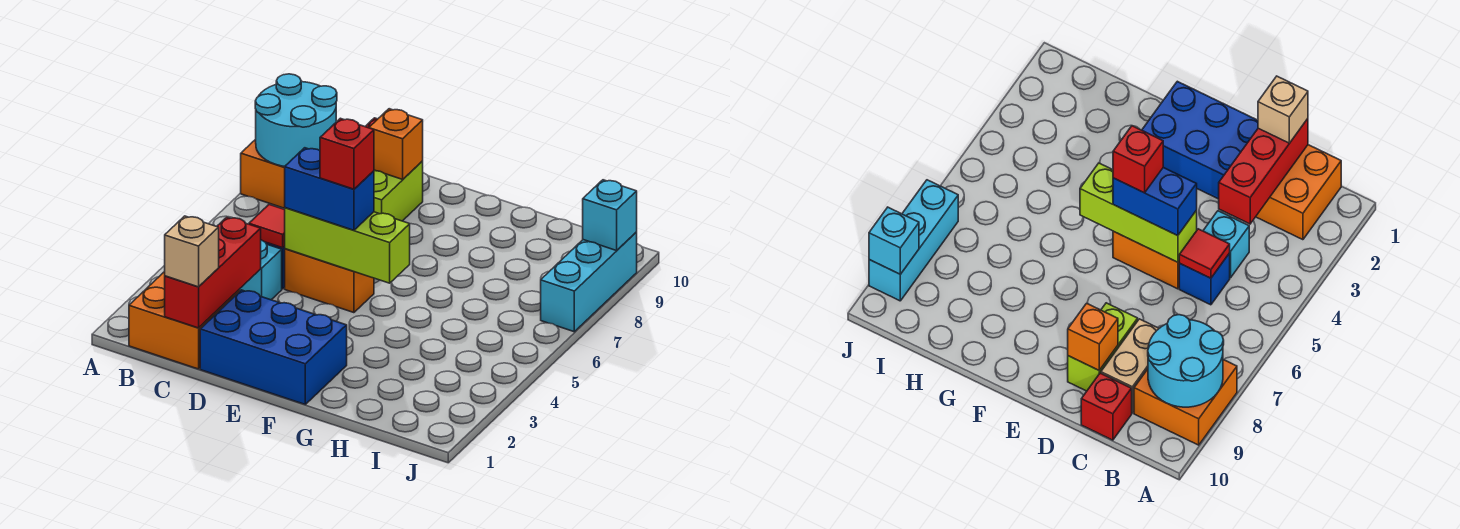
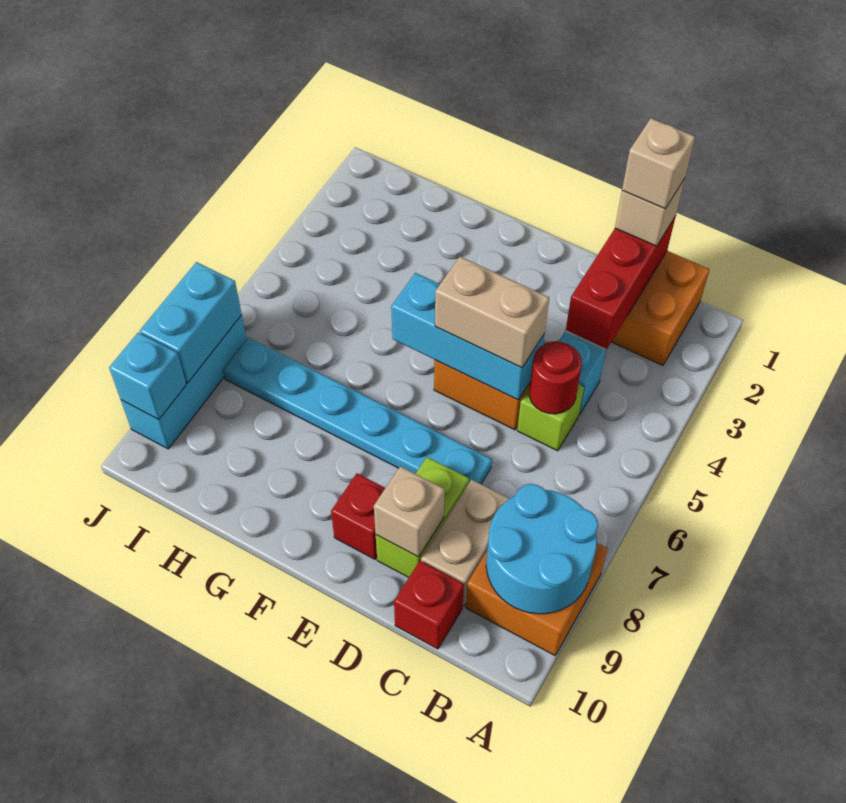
none -> tan 1x1 brick [622,118,695,209]
blue 1x1 brick [1179,253,1230,305] -> lime 1x1 brick [517,384,584,451]
red 1x1 tile [249,204,285,248] -> red 1x1 round brick [529,342,582,414]
blue 2x3 brick [200,290,347,404] -> none
lime 1x3 brick [284,208,410,283] -> cyan 1x3 brick [391,273,545,400]
blue 1x2 brick [285,148,374,230] -> tan 1x2 brick [435,257,549,368]
none -> cyan 1x6 plate [223,338,492,484]
orange 1x1 brick [369,109,423,179] -> tan 1x1 brick [374,466,445,557]
red 1x1 brick [320,118,374,189] -> red 1x1 brick moved to [331,473,385,559]
none -> cyan 1x2 brick [140,262,242,383]

